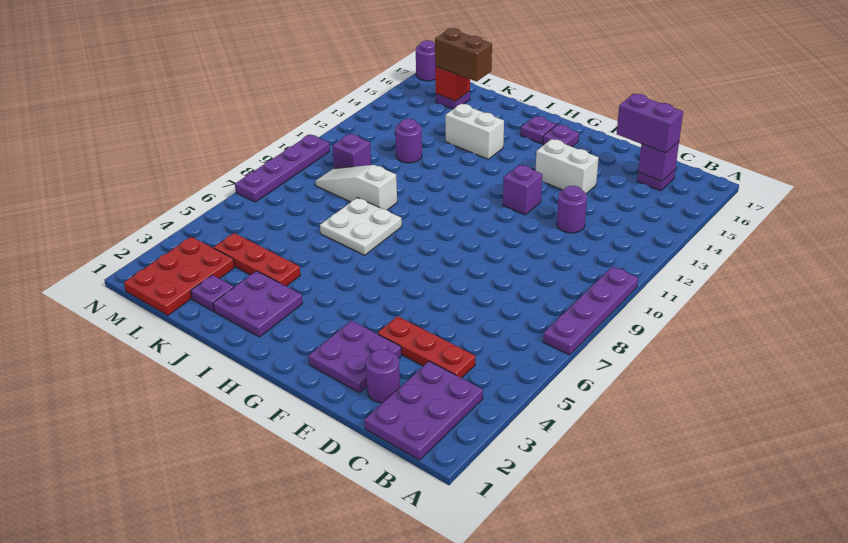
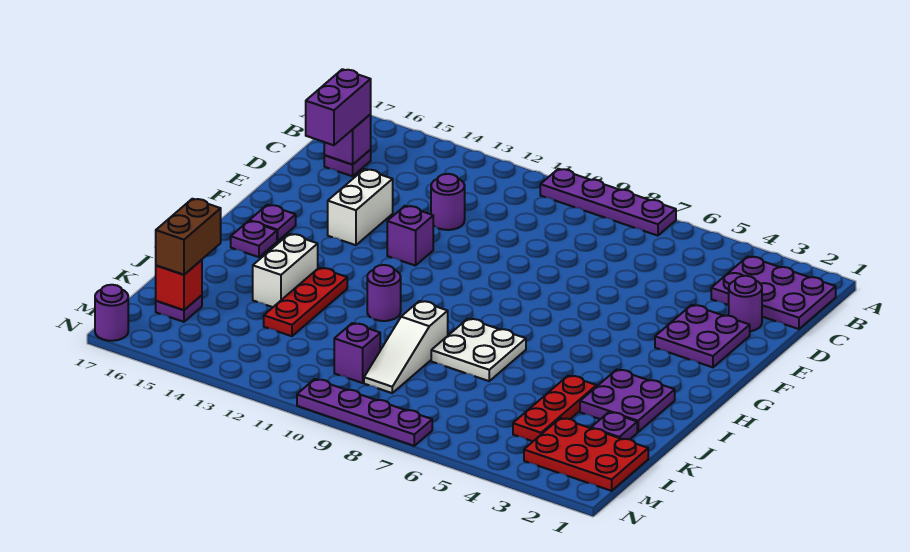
red 1x3 plate [378,316,475,378] -> red 1x3 plate moved to [264,268,347,336]
purple 1x1 round brick [395,119,422,163] -> purple 1x1 round brick moved to [367,265,401,321]

